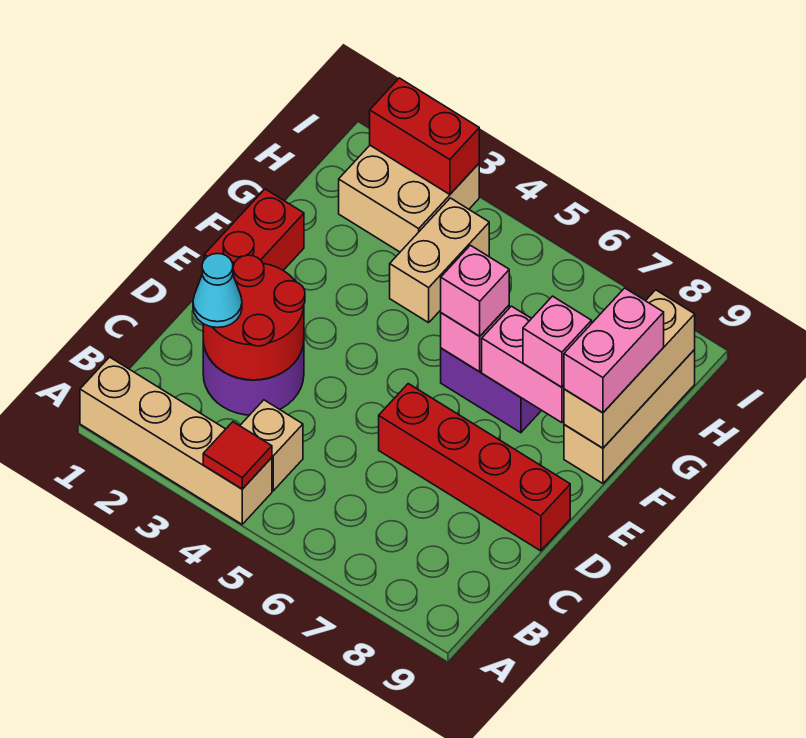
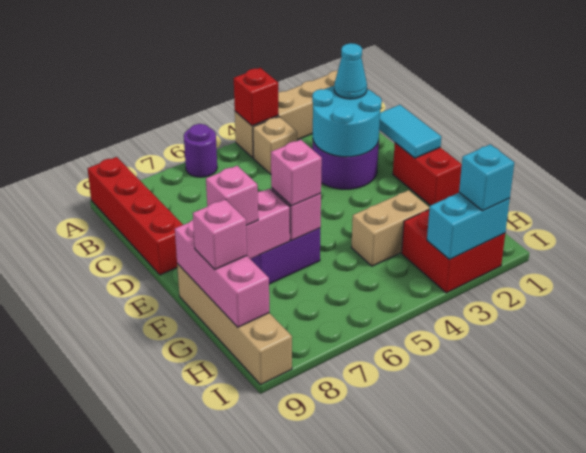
red 1x1 tile [203,422,272,489] -> red 1x1 brick [234,68,278,126]
none -> purple 1x1 round brick [184,124,217,177]
red 2x2 round brick [203,255,305,380] -> cyan 2x2 round brick [312,86,382,157]
none -> cyan 1x2 tile [379,105,441,158]
red 1x4 brick [379,384,570,551] -> red 1x4 brick turned to [88,157,183,275]
tan 1x3 brick [564,350,695,483] -> tan 1x4 brick [177,264,292,384]
tan 1x3 brick [564,290,695,448] -> pink 1x3 brick [175,220,269,327]
pink 1x2 brick [564,288,664,413] -> pink 1x1 brick [193,199,247,269]
tan 1x2 brick [390,198,489,323] -> tan 1x2 brick turned to [351,190,430,266]
tan 2x2 brick [339,146,479,252] -> red 2x2 brick [402,210,505,293]
red 1x2 brick [370,78,479,194] -> cyan 1x2 brick [427,193,510,260]
none -> cyan 1x1 brick [459,144,514,211]

